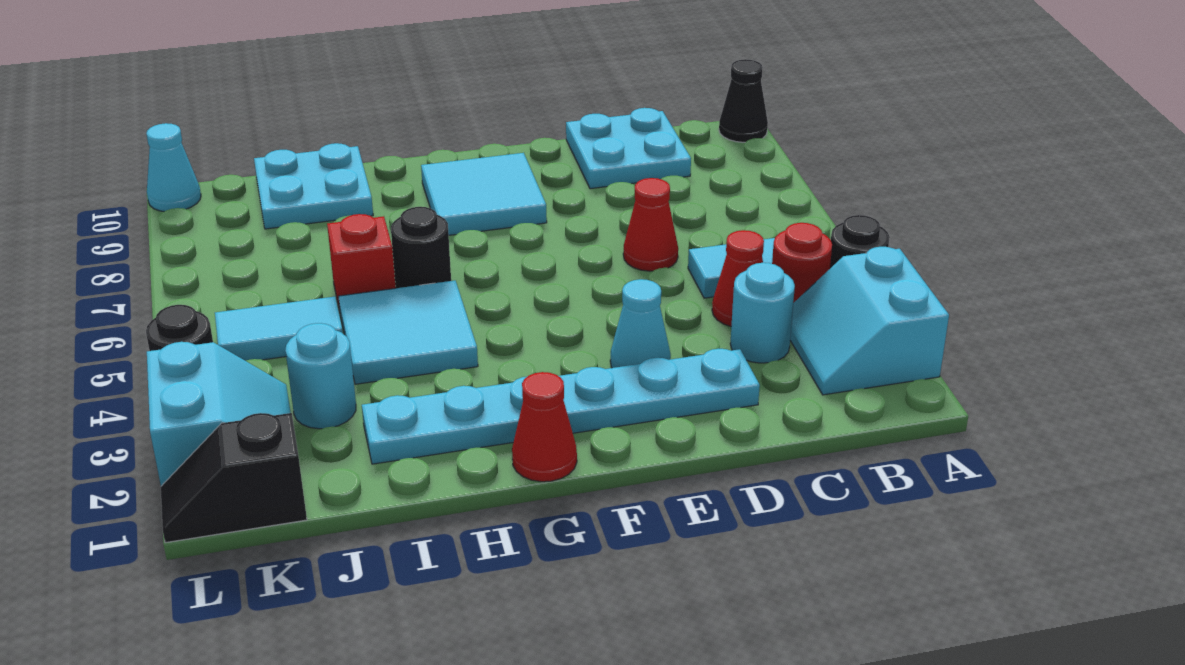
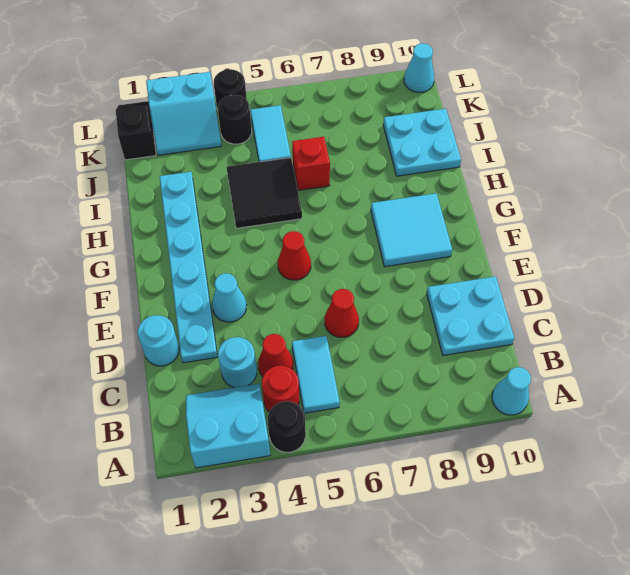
black 1x1 cone [719,59,768,142] -> cyan 1x1 cone [492,367,531,415]
red 1x1 cone [512,372,577,482] -> red 1x1 cone moved to [278,231,311,280]
cyan 2x2 tile [338,281,478,384] -> black 2x2 tile [227,158,302,228]
black 1x1 round brick [391,207,451,288] -> black 1x1 round brick moved to [218,95,252,144]
cyan 1x1 round brick [285,323,356,429] -> cyan 1x1 round brick moved to [138,315,179,366]

